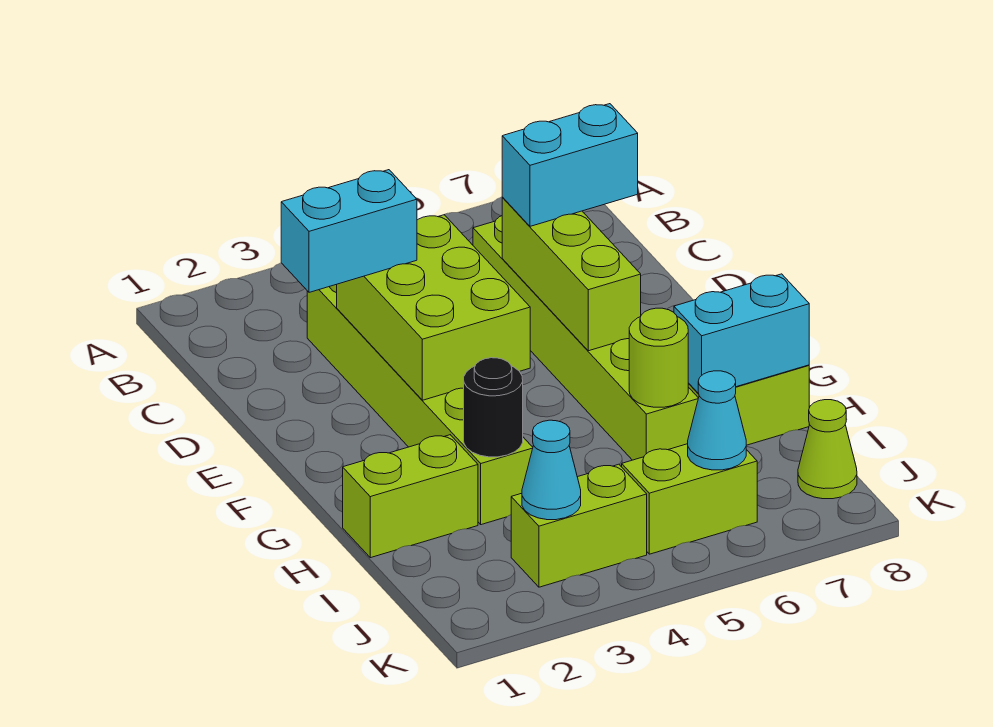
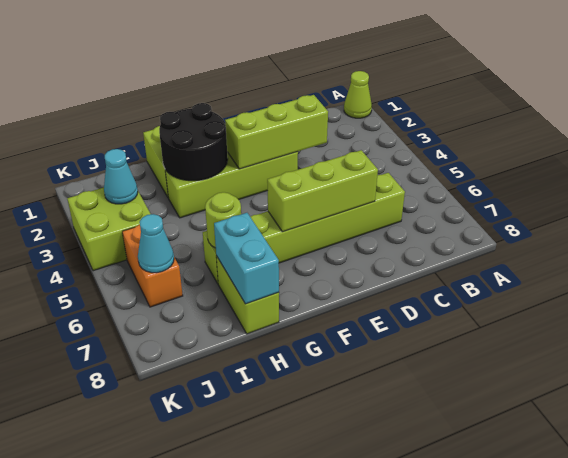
lime 1x6 brick [307,285,533,525] -> lime 1x4 brick [165,152,298,218]
cyan 1x2 brick [281,170,417,292] -> none
lime 2x3 brick [337,215,530,400] -> lime 1x3 brick [225,95,328,169]
cyan 1x2 brick [502,104,638,226] -> none
black 1x1 round brick [464,358,523,457] -> black 2x2 round brick [159,103,228,181]
lime 1x2 brick [511,464,647,587] -> lime 2x2 brick [67,188,150,271]
lime 1x2 brick [622,444,757,554] -> orange 1x2 brick [122,225,183,307]
lime 1x1 cone [798,400,857,499] -> lime 1x1 cone moved to [344,71,372,118]

